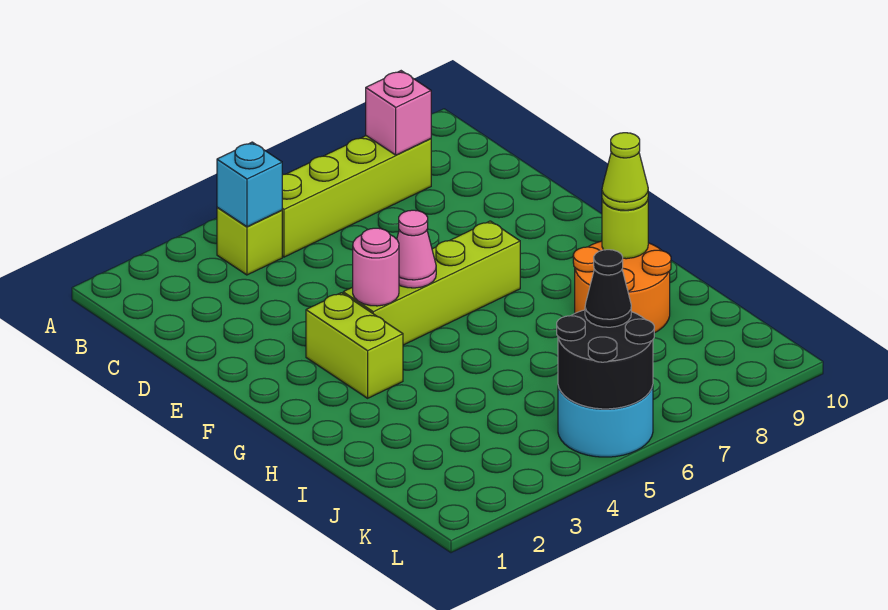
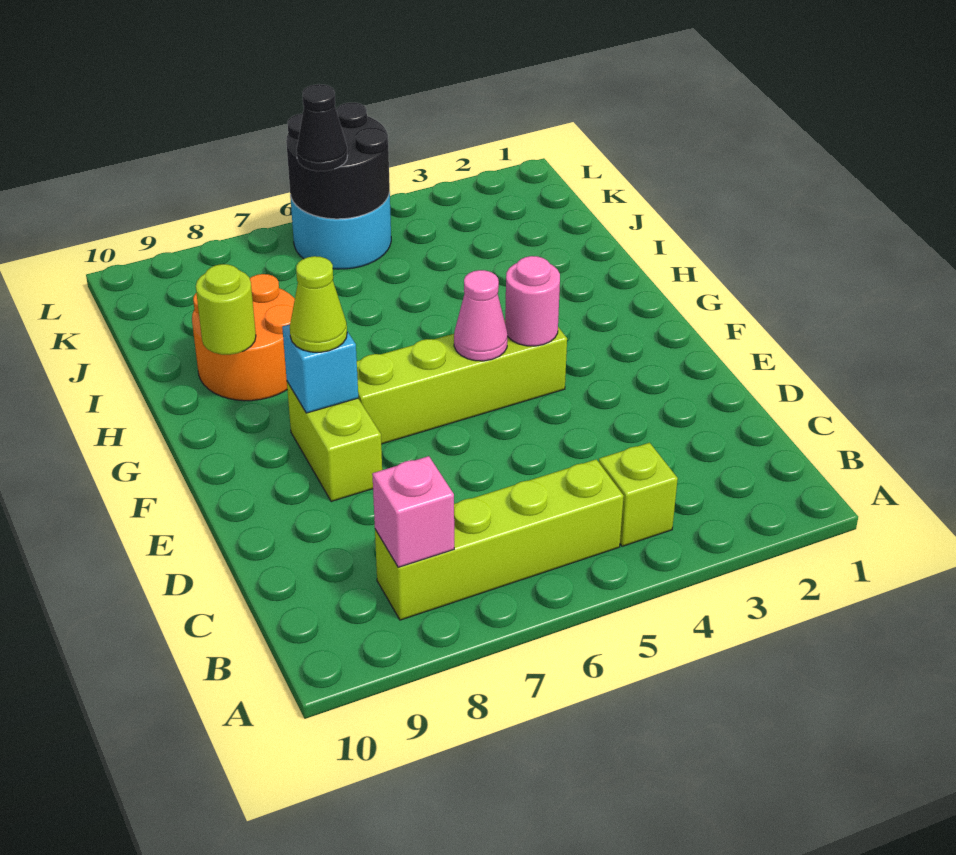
cyan 1x1 brick [217,142,282,227] -> cyan 1x1 brick moved to [282,324,358,413]
lime 1x2 brick [306,293,403,398] -> lime 1x2 brick moved to [287,382,382,502]
lime 1x1 cone [602,133,648,210] -> lime 1x1 cone moved to [290,256,347,352]

